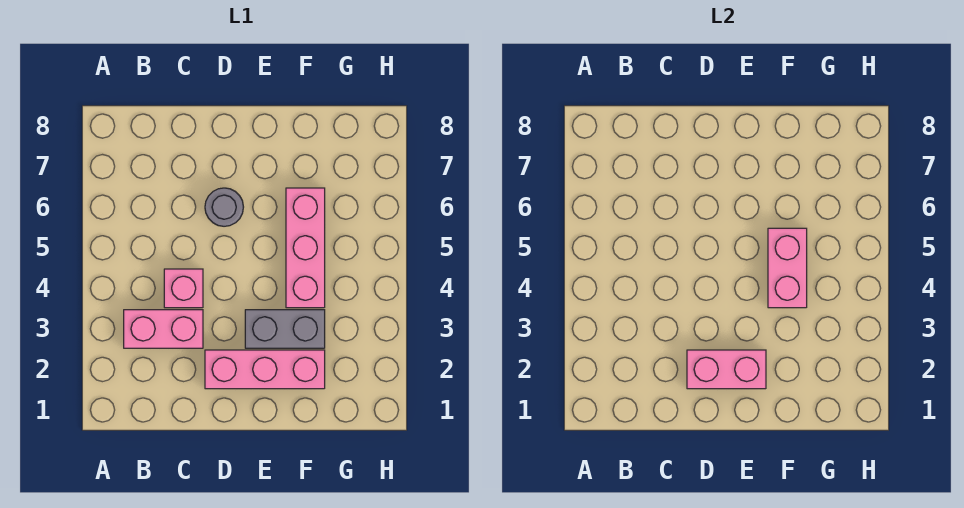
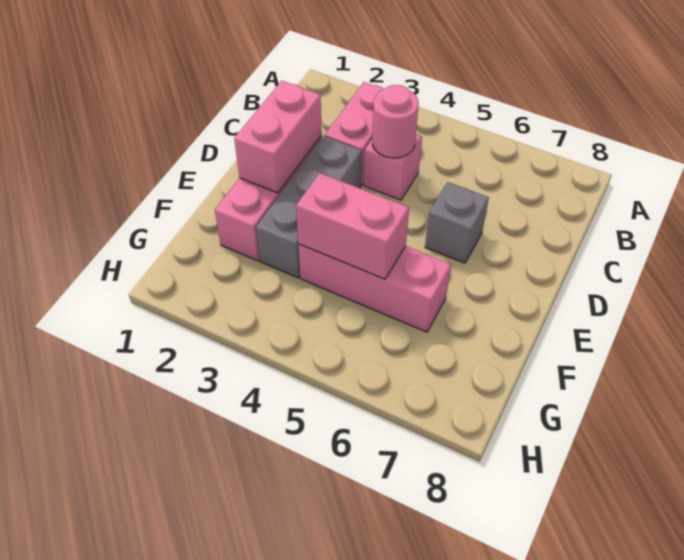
none -> pink 1x1 round brick [372,85,419,158]
grey 1x1 round brick [205,188,243,226] -> grey 1x1 brick [425,182,489,263]
grey 1x2 brick [245,310,325,348] -> grey 1x3 brick [256,136,362,278]

